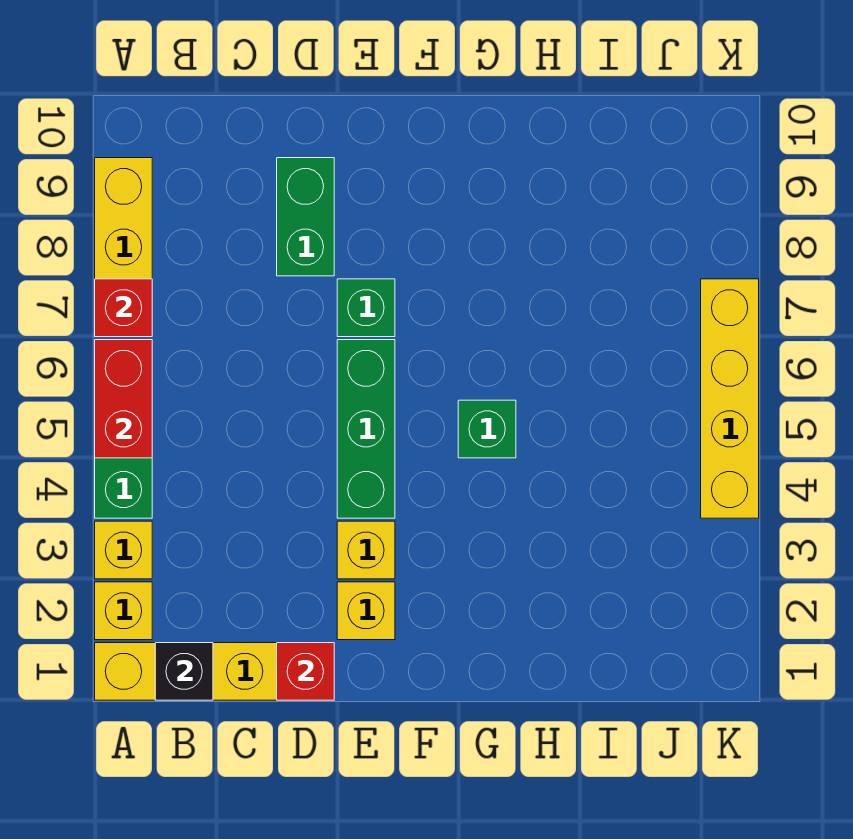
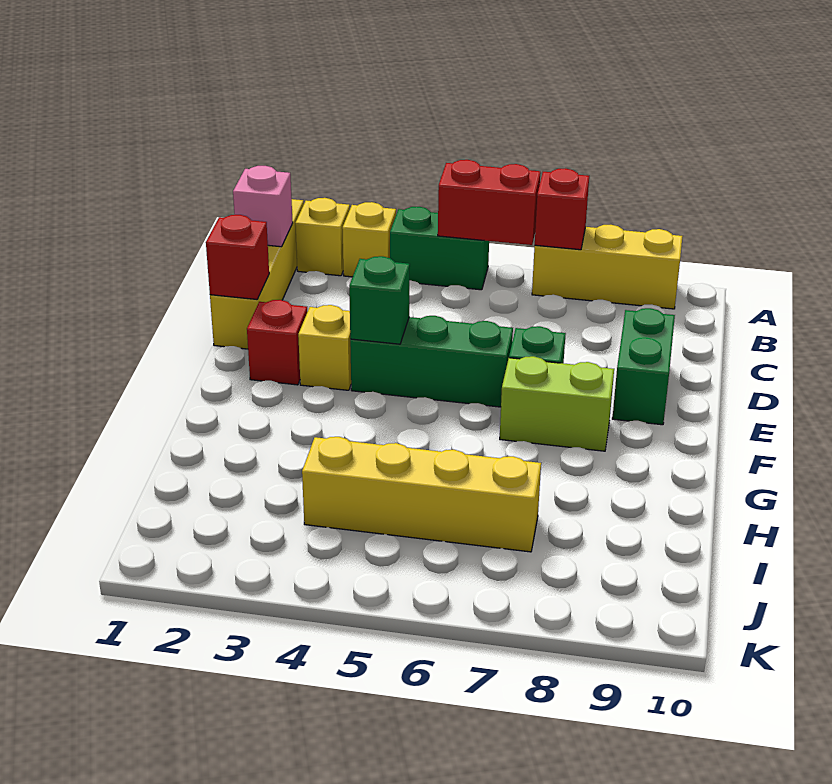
black 1x1 brick [155,643,213,700] -> pink 1x1 brick [233,166,293,247]
green 1x2 brick [277,158,334,276] -> green 1x2 brick turned to [612,308,675,425]
yellow 1x1 brick [337,582,395,640] -> red 1x1 brick [247,300,307,385]
none -> lime 1x2 brick [500,356,614,451]
green 1x1 brick [458,400,516,458] -> green 1x1 brick moved to [349,256,410,344]
yellow 1x4 brick [701,279,759,518] -> yellow 1x4 brick moved to [302,437,541,552]

